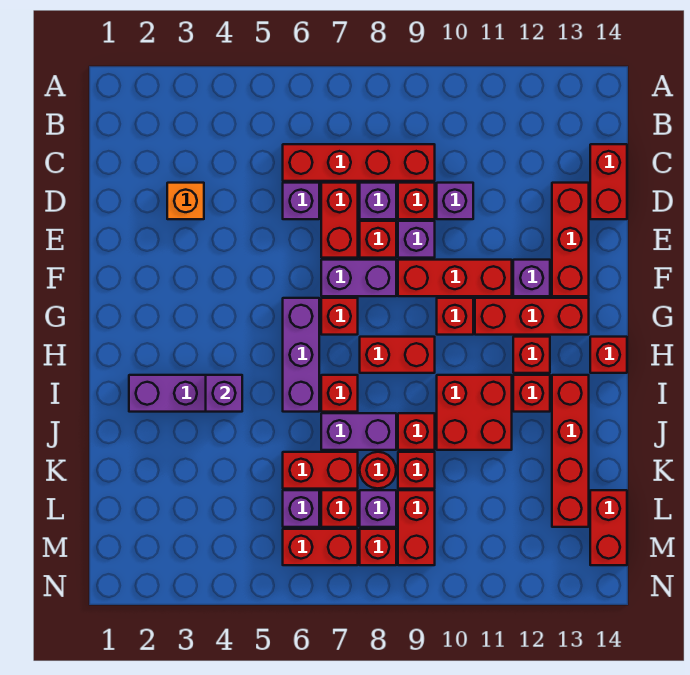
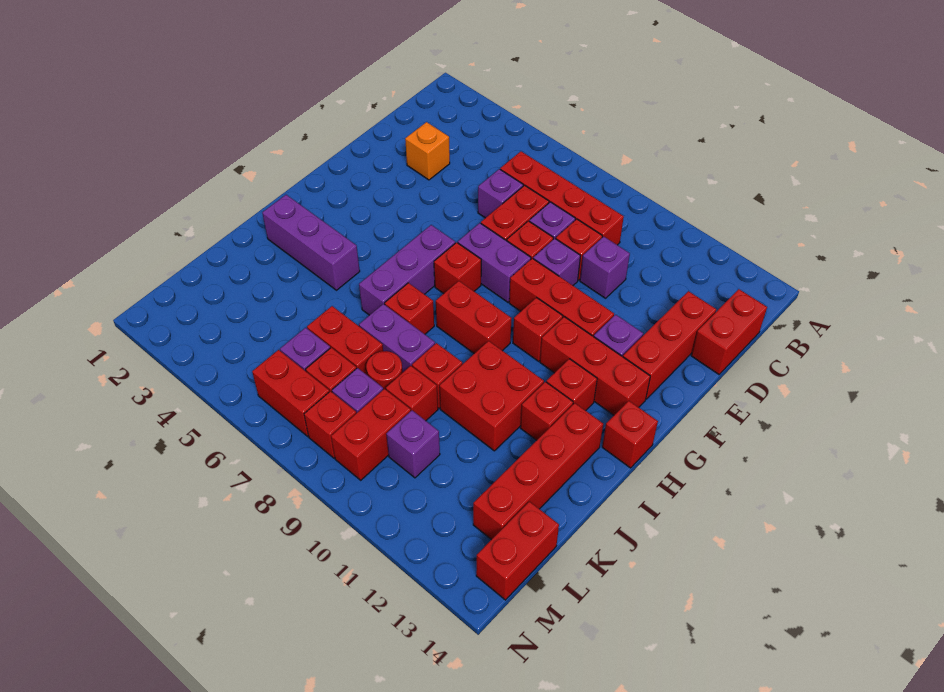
purple 1x1 brick [206,375,242,412] -> purple 1x1 brick moved to [386,410,440,478]

